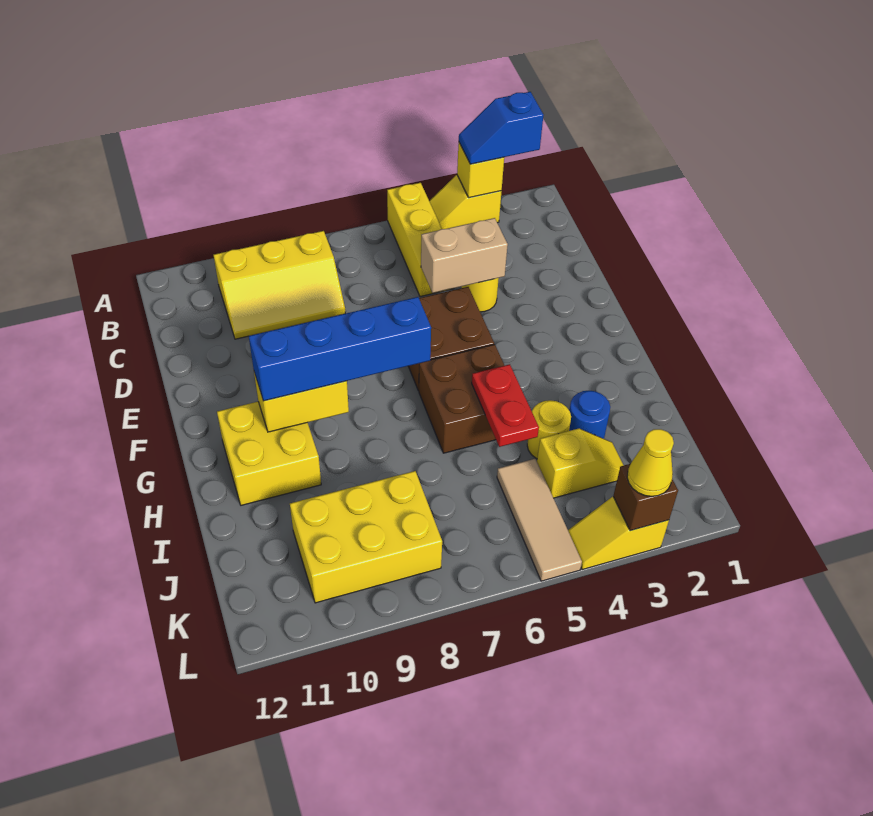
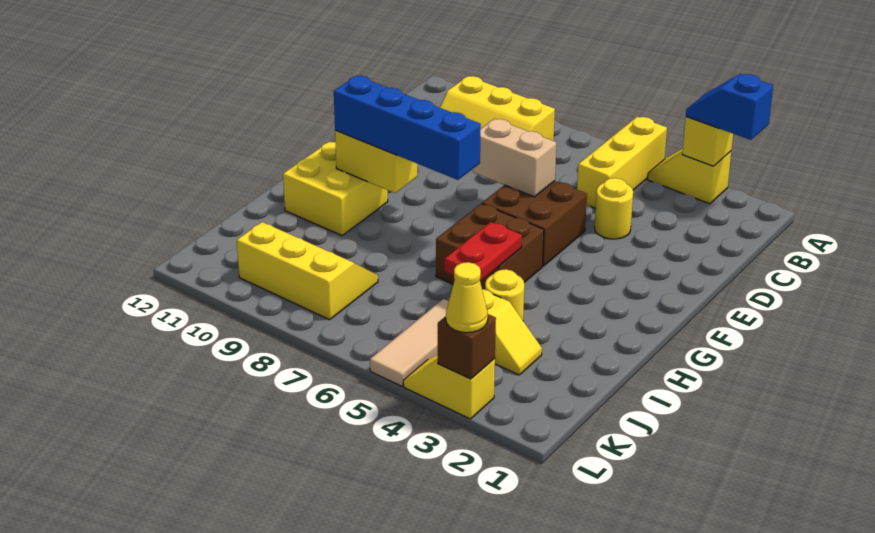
tan 1x2 brick [421,218,508,293] -> tan 1x2 brick moved to [473,119,556,197]
blue 1x1 round brick [569,391,610,439] -> none
yellow 2x3 brick [290,471,442,603] -> yellow 2x3 slope [237,222,378,320]

